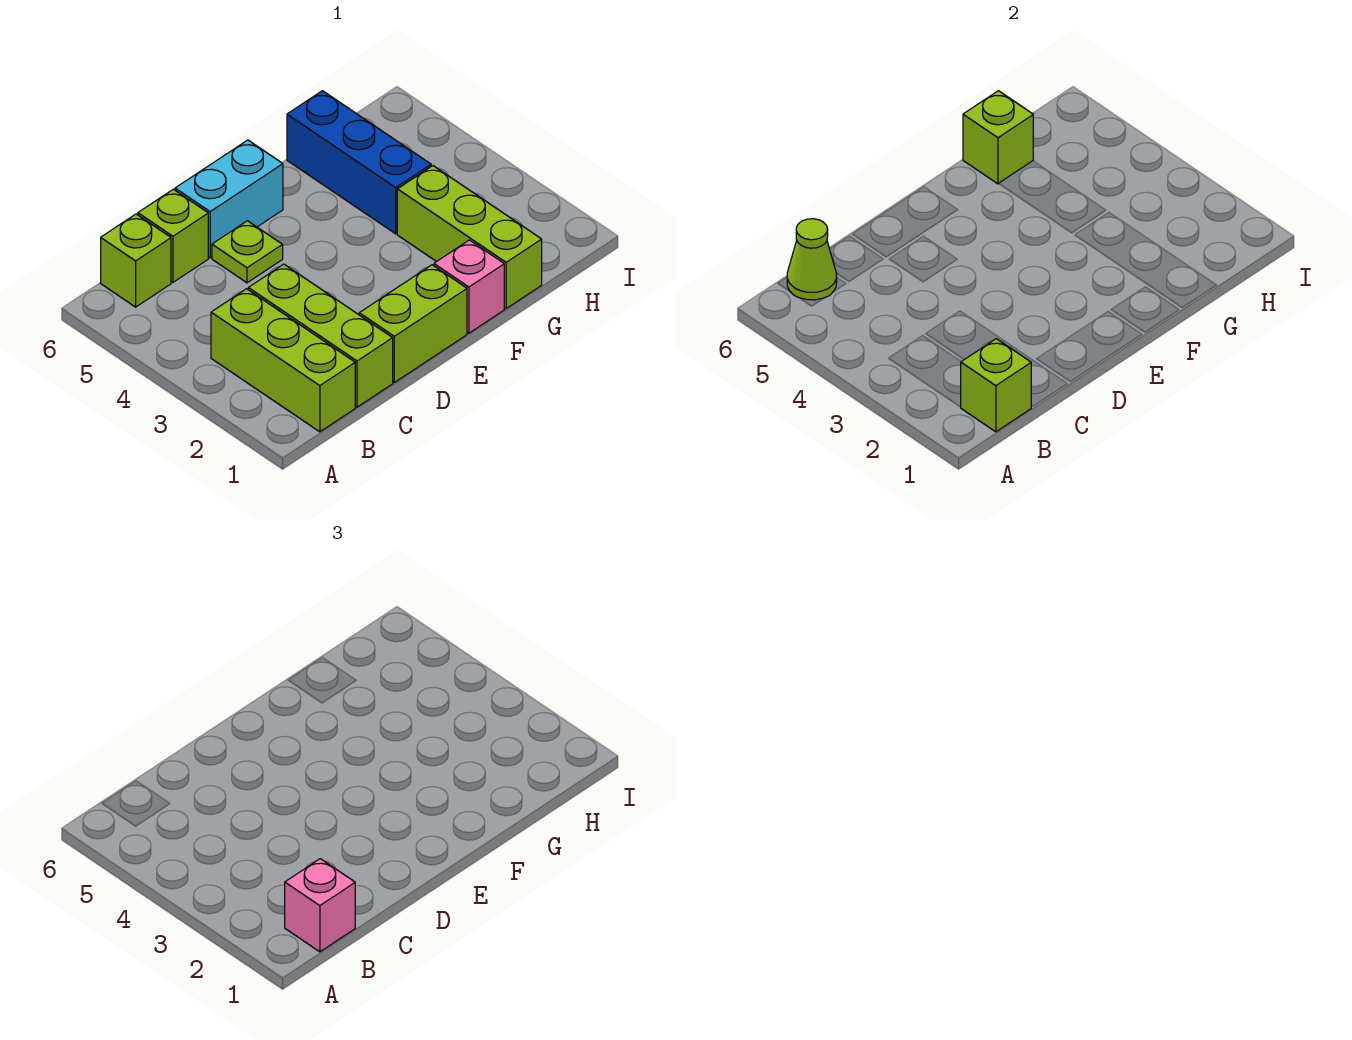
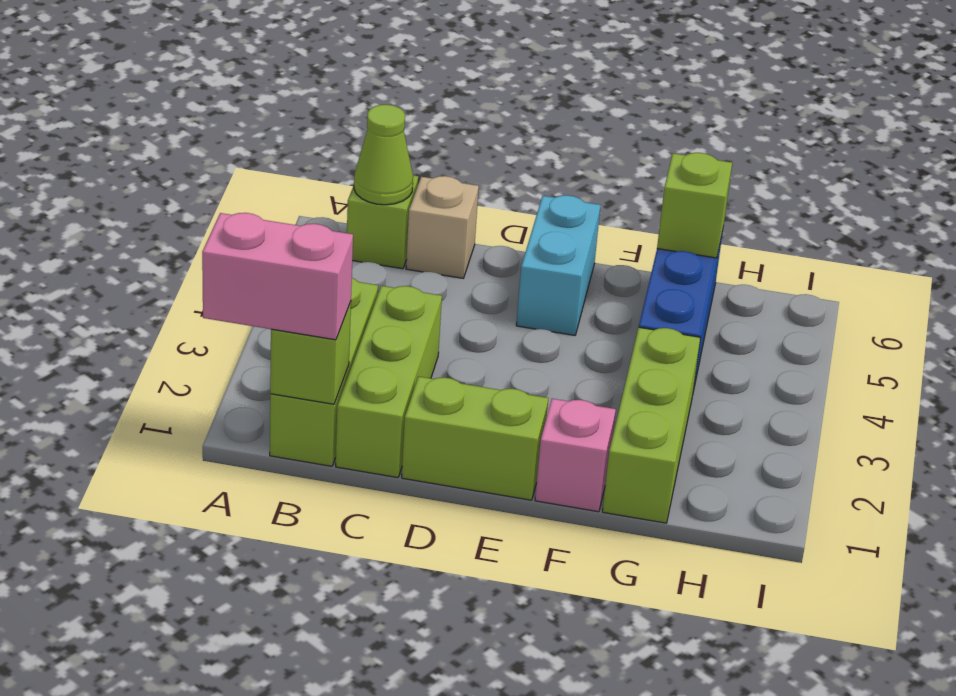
pink 1x1 brick [285,859,355,952] -> pink 1x2 brick [202,213,353,340]
lime 1x1 brick [138,189,208,282] -> tan 1x1 brick [406,176,479,278]
lime 1x1 plate [212,221,283,283] -> none
cyan 1x2 brick [175,140,283,258] -> cyan 1x2 brick turned to [516,195,601,335]

